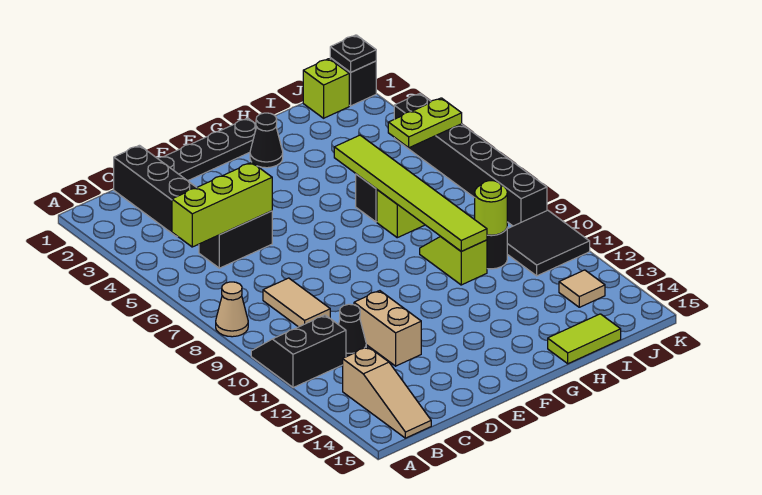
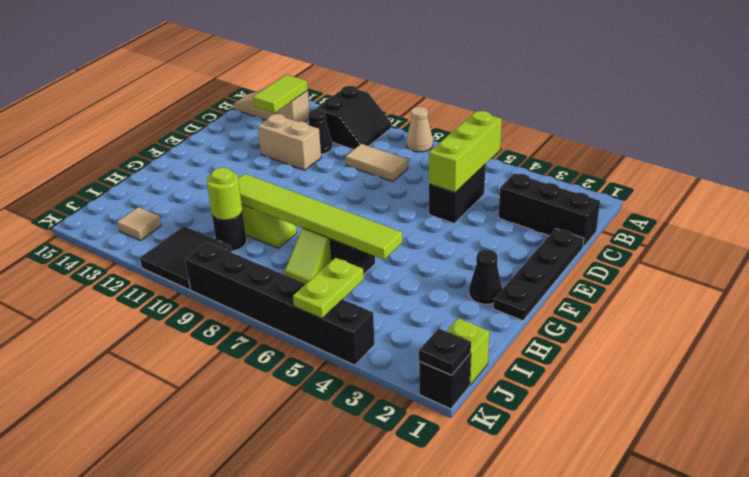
lime 1x2 tile [548,314,621,364] -> lime 1x2 tile moved to [253,75,308,113]

